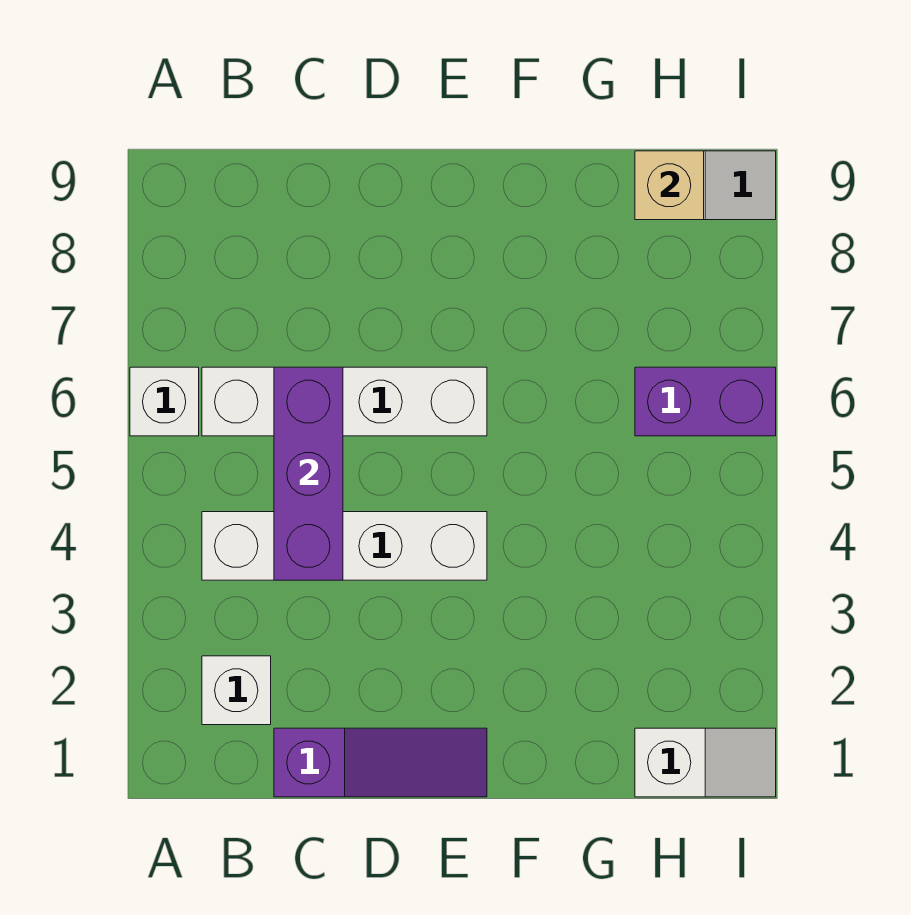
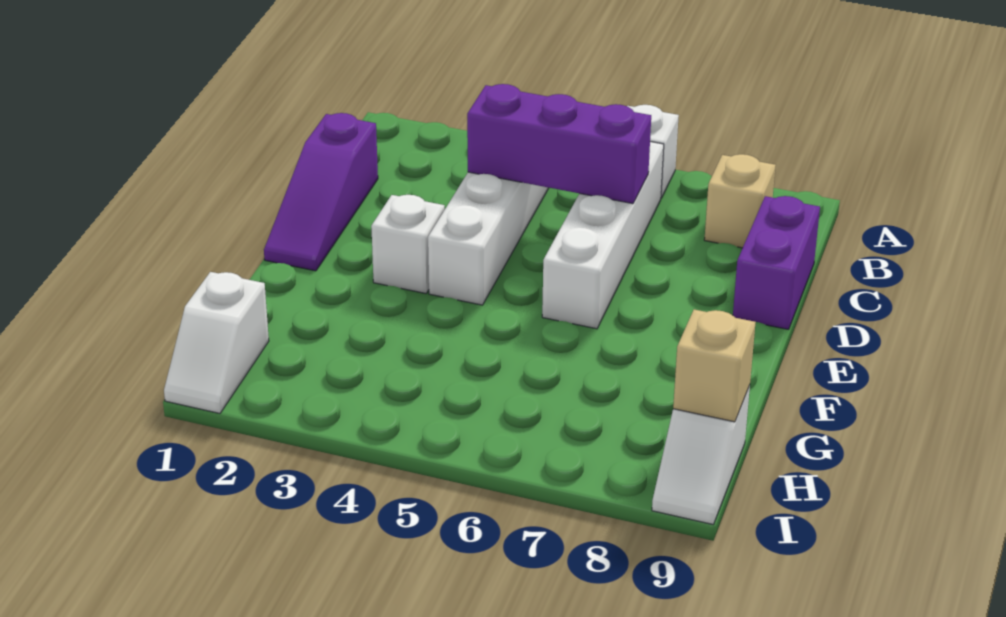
white 1x1 brick [202,656,271,725] -> white 1x1 brick moved to [371,195,445,293]
none -> tan 1x1 brick [704,154,776,248]
purple 1x2 brick [635,367,776,436] -> purple 1x2 brick moved to [733,196,820,329]

